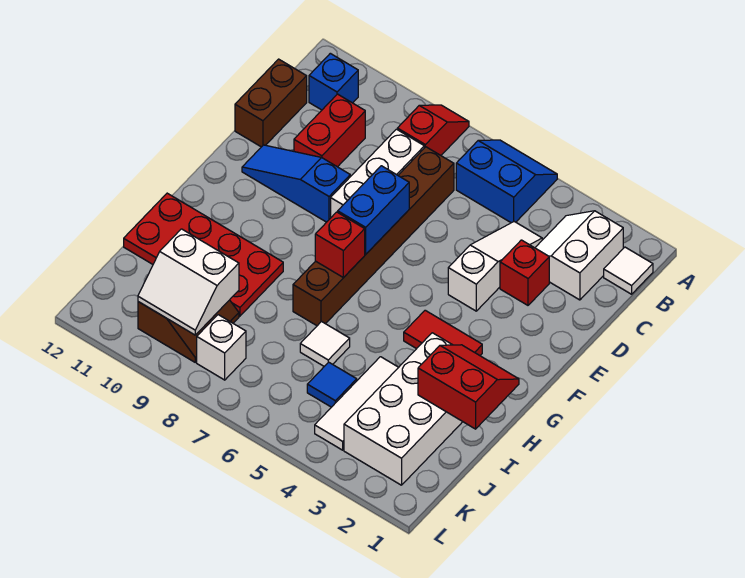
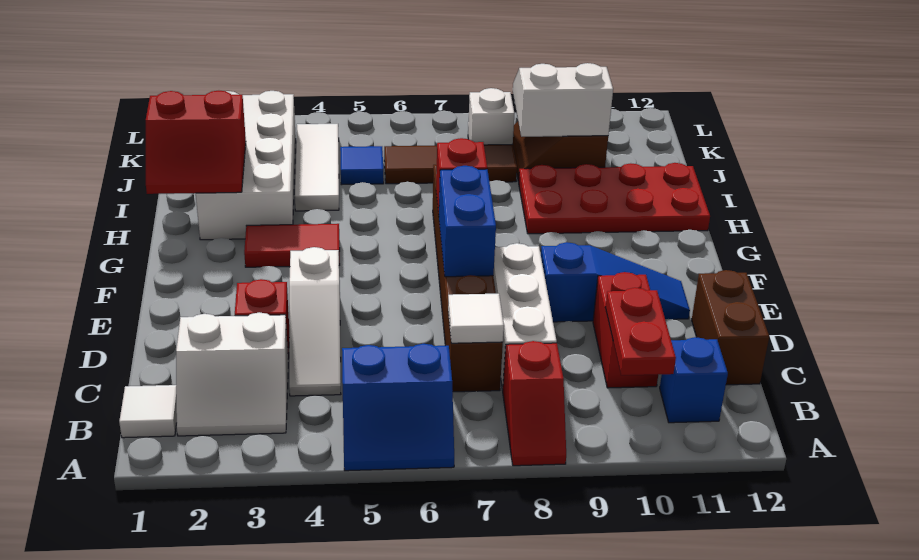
white 2x2 slope [535,211,623,300] -> white 2x2 slope turned to [176,312,288,436]
none -> red 1x2 plate [605,288,676,375]
white 1x1 tile [300,322,350,366] -> white 1x1 tile moved to [448,294,504,343]
none -> brown 1x3 tile [384,144,517,184]

